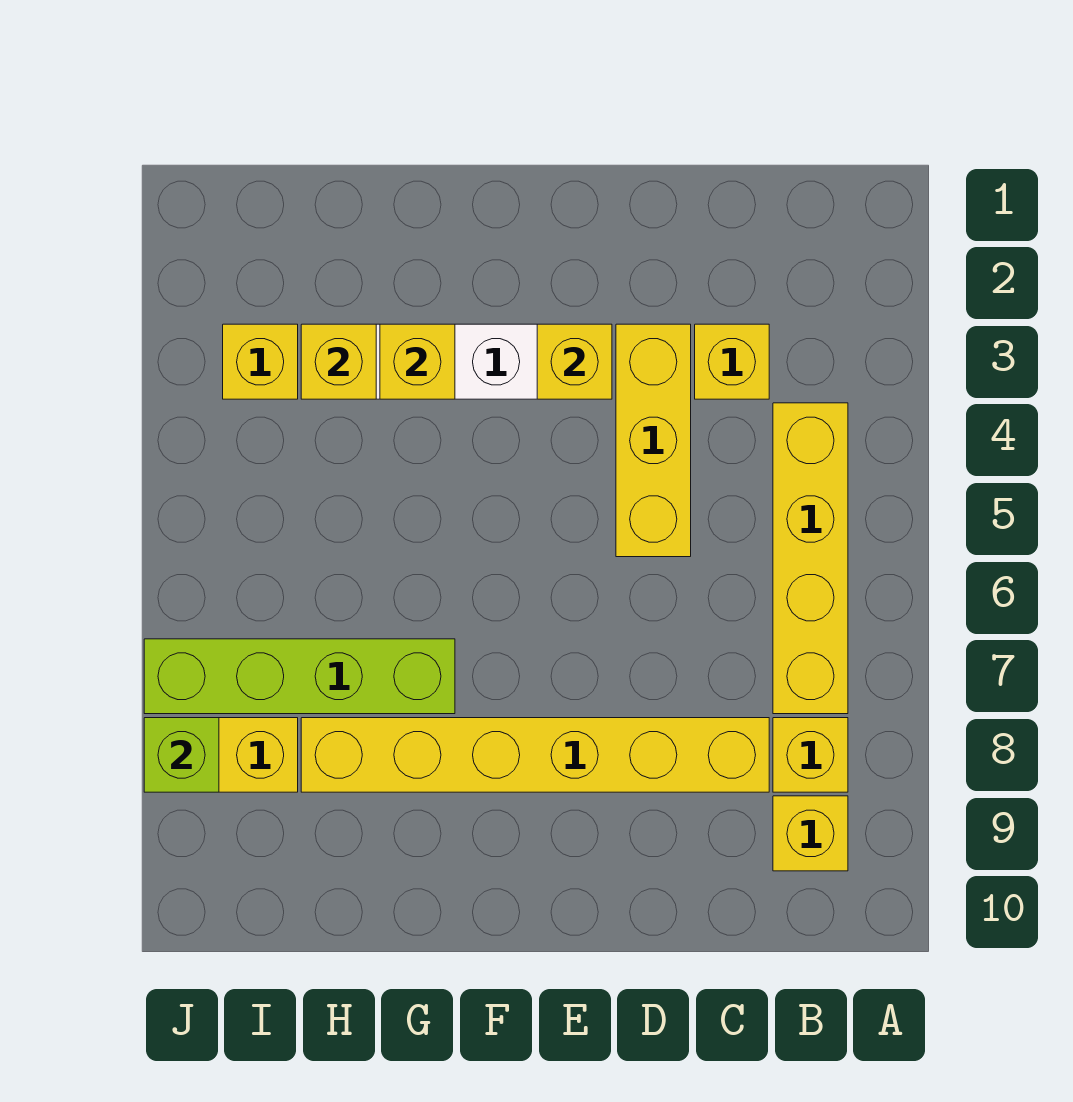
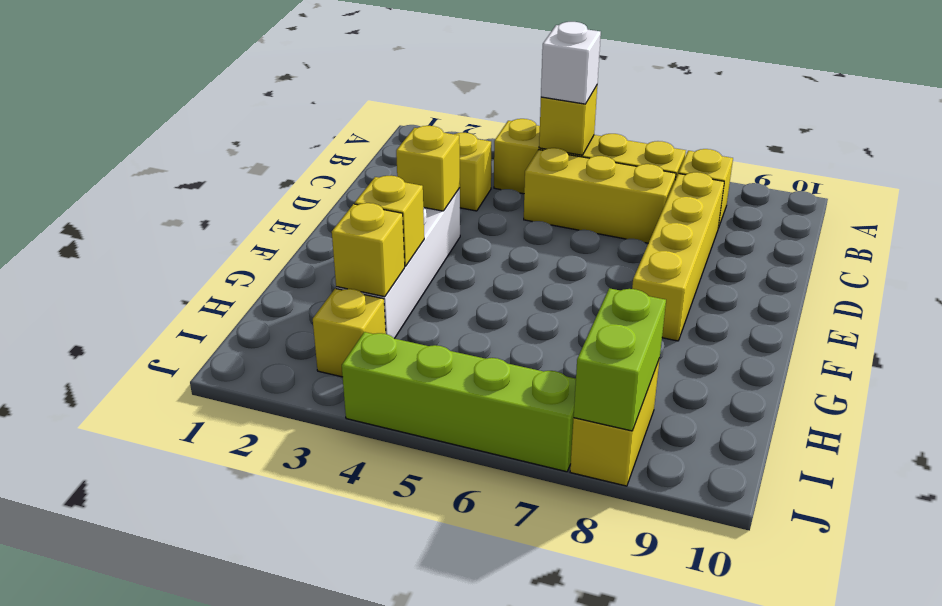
none -> white 1x1 brick [541,22,601,104]
yellow 1x1 brick [773,796,848,871] -> yellow 1x1 brick moved to [539,86,597,155]
yellow 1x6 brick [301,718,769,792] -> yellow 1x4 brick [632,172,724,341]
yellow 1x3 brick [616,324,691,557] -> yellow 1x3 brick moved to [524,148,676,243]
lime 1x4 brick [144,639,455,714] -> lime 1x4 brick turned to [342,332,576,472]
lime 1x1 brick [144,718,219,792] -> lime 1x2 brick [574,288,666,431]

